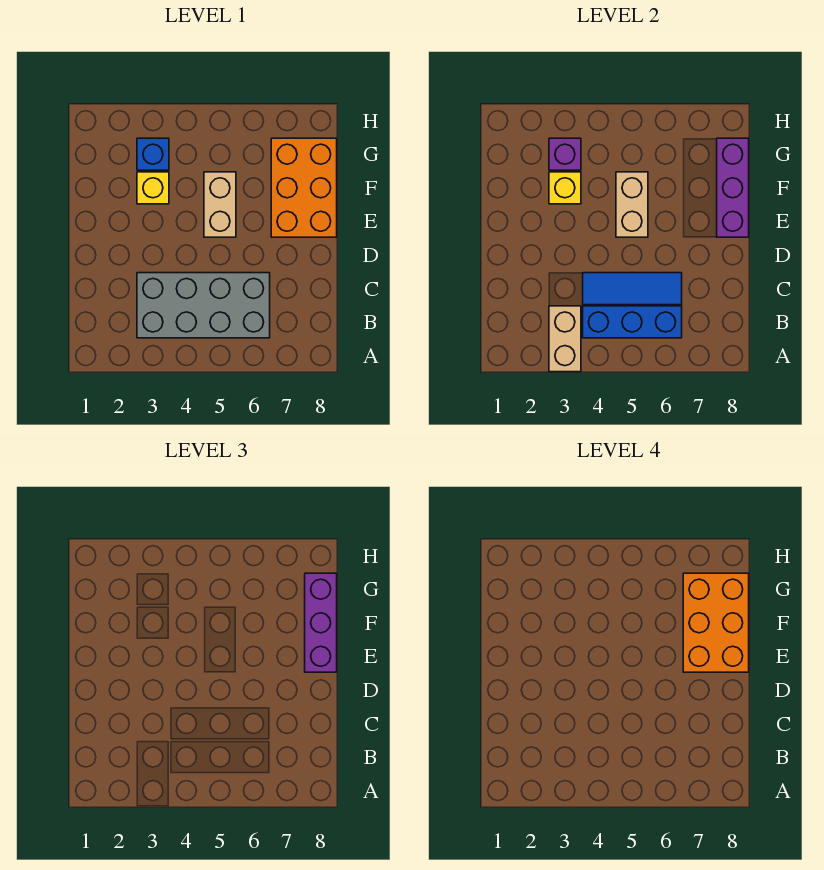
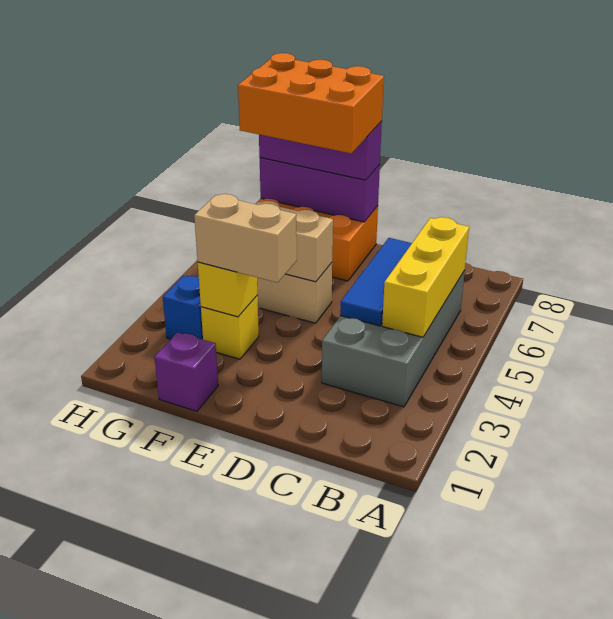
tan 1x2 brick [549,306,581,372] -> tan 1x2 brick moved to [194,194,297,283]
blue 1x3 brick [583,306,682,338] -> yellow 1x3 brick [382,217,469,337]
purple 1x1 brick [549,138,581,170] -> purple 1x1 brick moved to [155,332,218,411]

